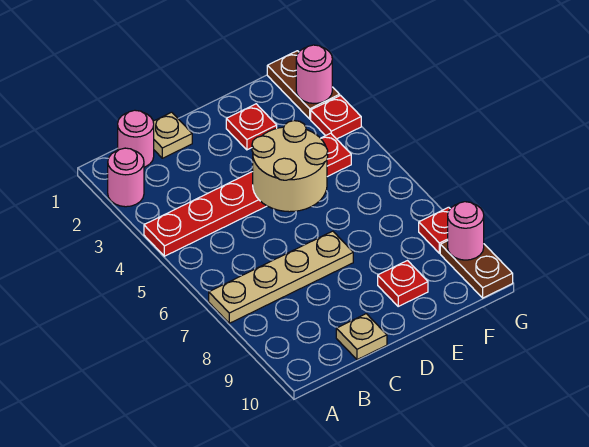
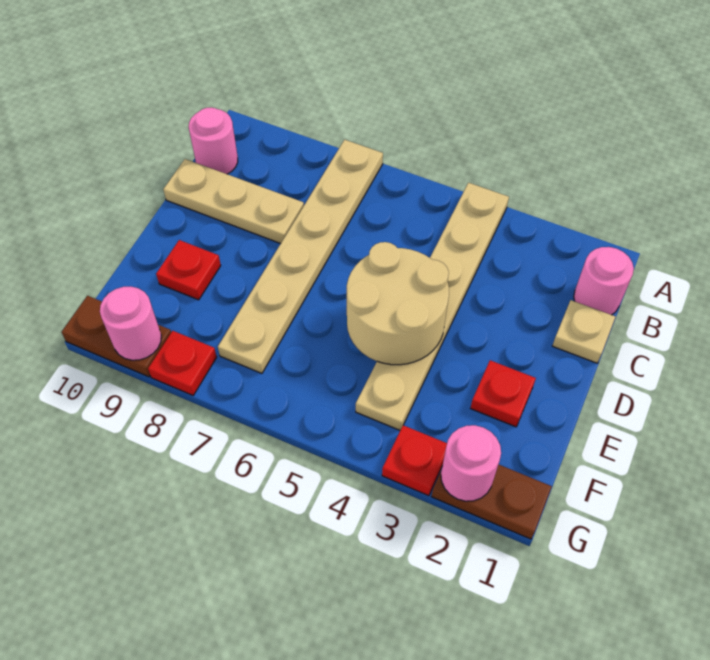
pink 1x1 round brick [108,148,144,207] -> pink 1x1 round brick moved to [189,107,238,174]
red 1x6 plate [144,133,351,256] -> tan 1x6 plate [356,183,509,430]
tan 1x4 plate [209,231,353,323] -> tan 1x6 plate [218,140,383,373]
tan 1x1 plate [336,314,387,360] -> tan 1x3 plate [163,159,304,244]

